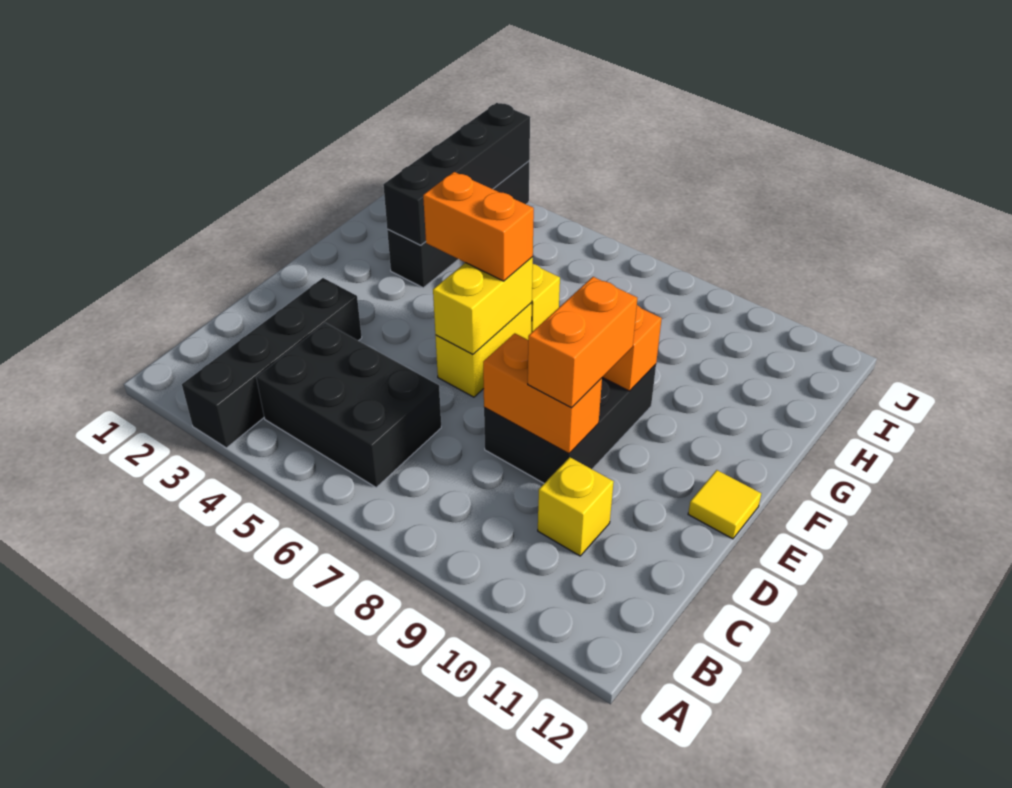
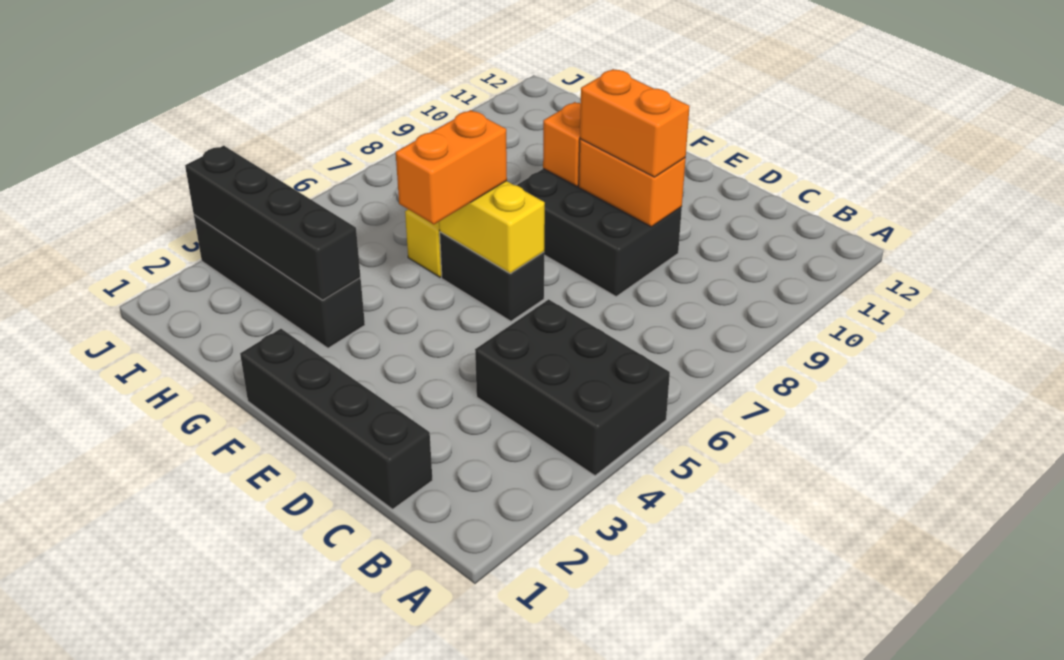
black 1x4 brick [182,278,362,448] -> black 1x4 brick moved to [240,329,432,509]
black 2x3 brick [256,323,441,487] -> black 2x3 brick turned to [475,299,670,476]
yellow 1x1 brick [538,457,614,556] -> none
orange 1x2 brick [483,333,602,454] -> orange 1x2 brick turned to [579,139,686,227]
yellow 1x2 brick [435,302,532,397] -> black 1x2 brick [440,232,544,321]
yellow 1x1 tile [688,470,761,539] -> none

